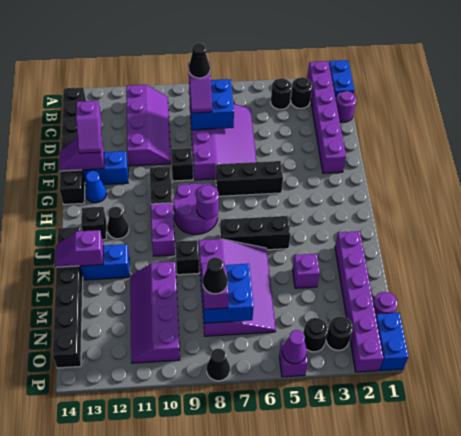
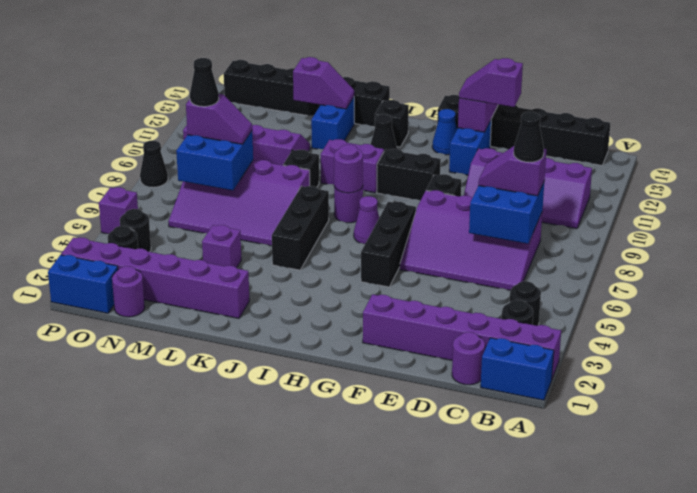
purple 2x2 round brick [173,183,218,234] -> purple 1x1 round brick [334,186,363,223]
purple 1x2 slope [55,230,103,267] -> purple 1x2 slope turned to [293,57,354,109]
purple 1x1 cone [282,330,307,364] -> purple 1x1 cone moved to [354,196,379,244]

